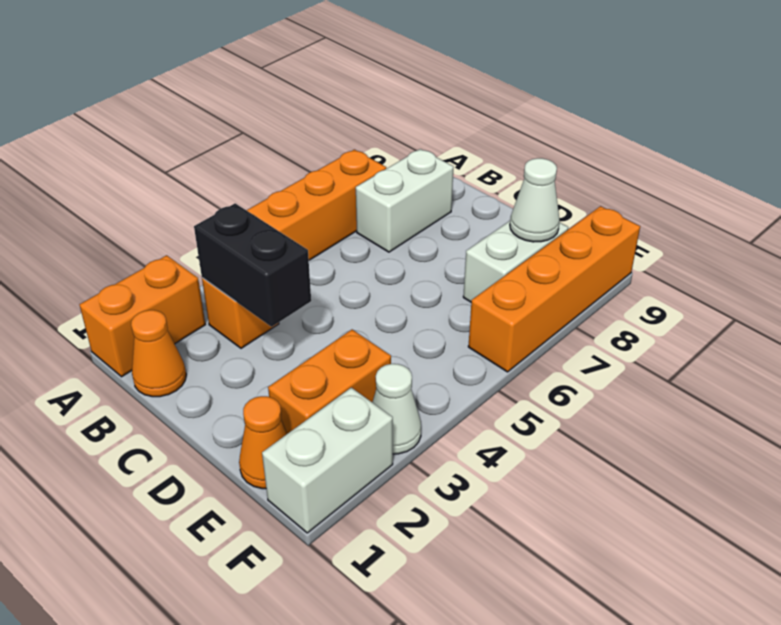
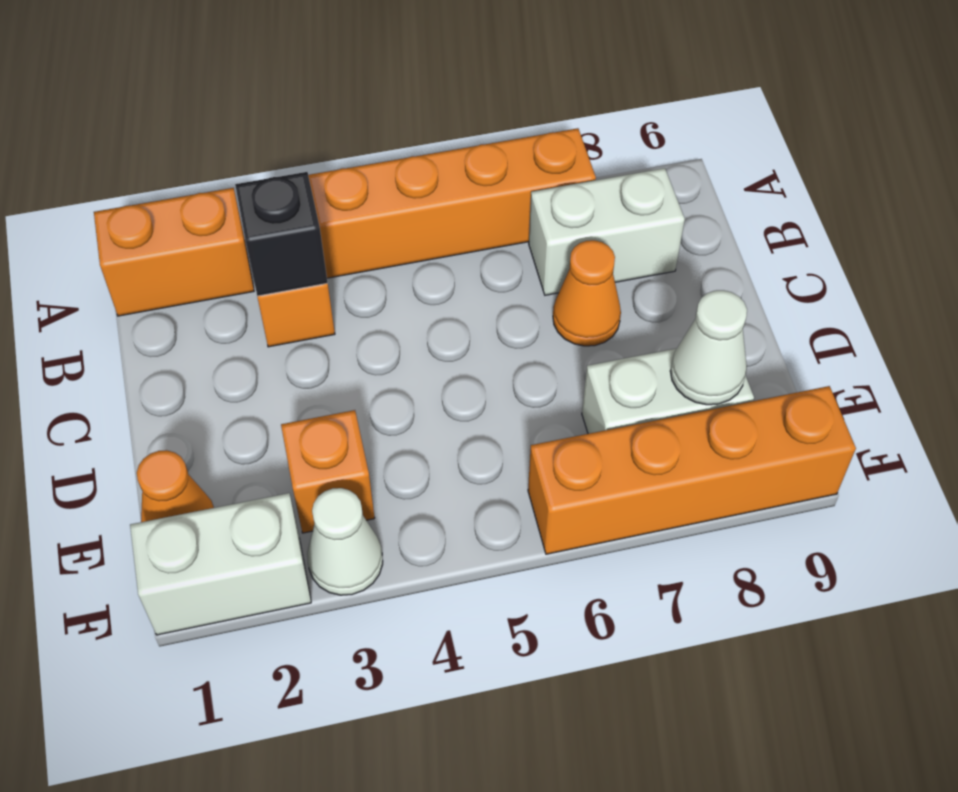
orange 1x1 cone [131,310,186,397] -> orange 1x1 cone moved to [553,240,621,346]
black 1x2 brick [194,203,311,327] -> black 1x1 brick [235,172,328,296]
orange 1x2 brick [268,330,391,434] -> orange 1x1 brick [281,410,375,533]

